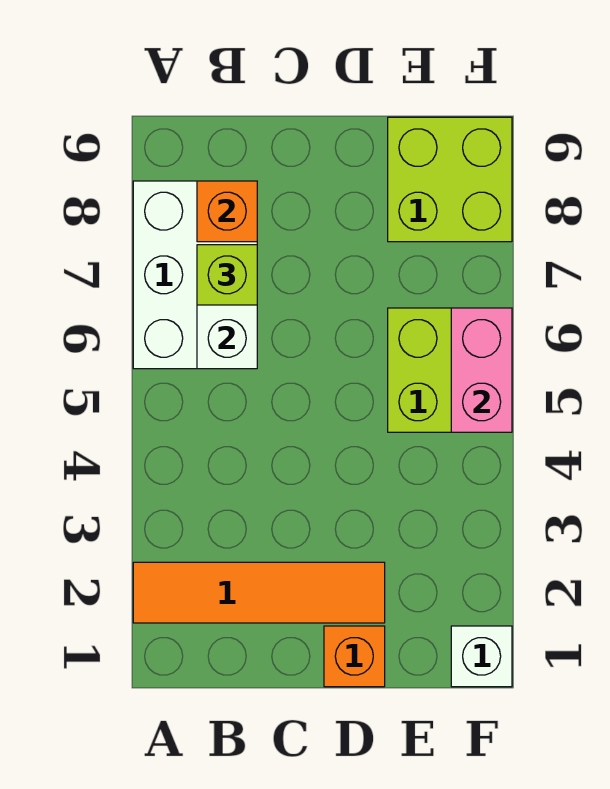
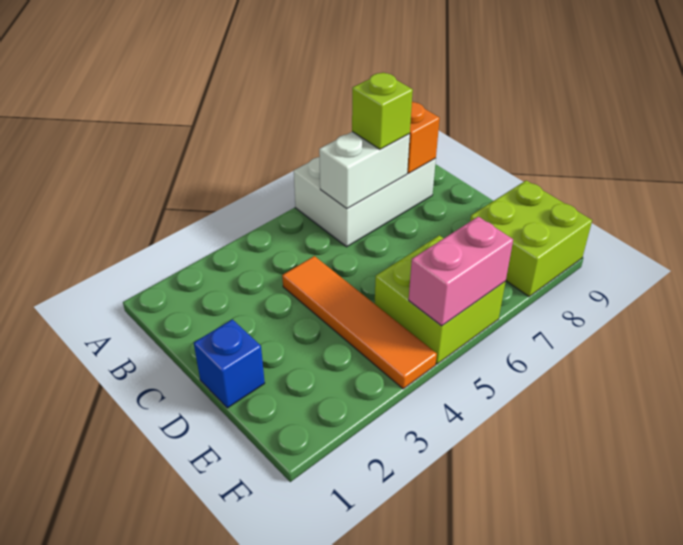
orange 1x4 tile [133,562,385,623] -> orange 1x4 tile moved to [282,256,437,389]
orange 1x1 brick [324,626,385,687] -> blue 1x1 brick [194,319,265,408]
white 1x1 brick [451,626,512,687] -> none

